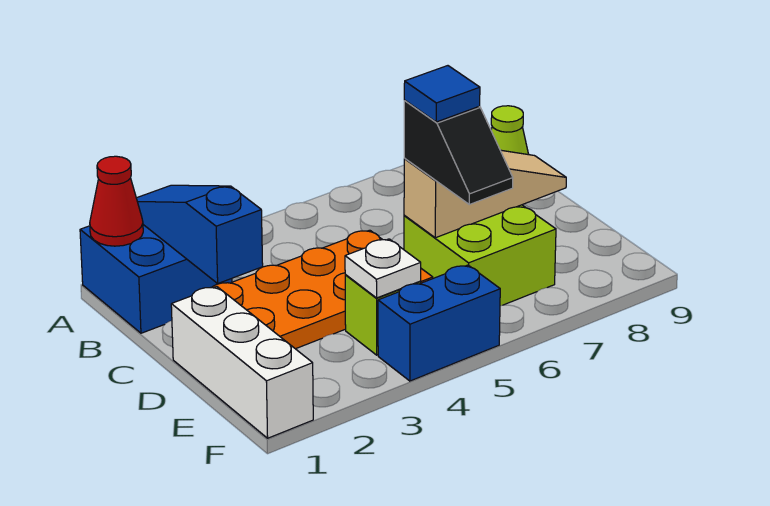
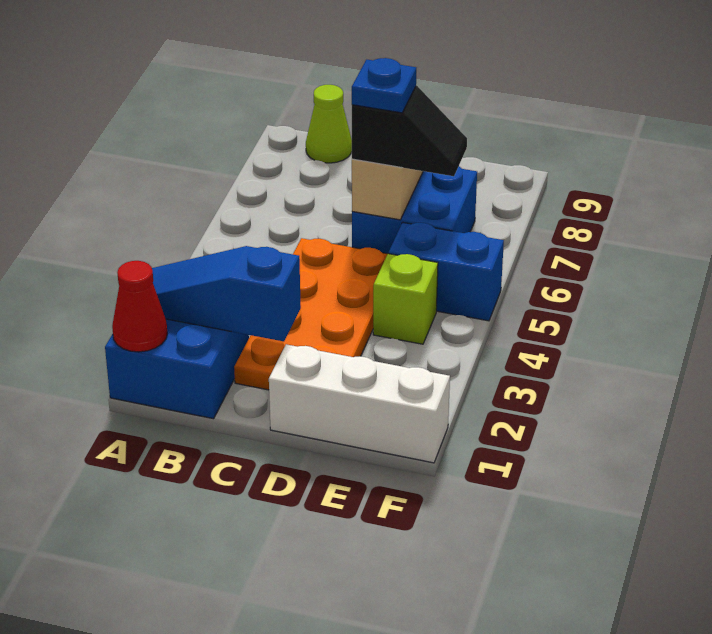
lime 2x2 brick [404,205,556,306] -> blue 2x2 brick [352,167,477,254]
blue 1x1 tile [404,66,480,122] -> blue 1x1 plate [352,58,416,113]
white 1x1 plate [345,239,421,298] -> none
blue 1x2 brick [378,265,500,381] -> blue 1x2 brick turned to [389,222,504,321]

